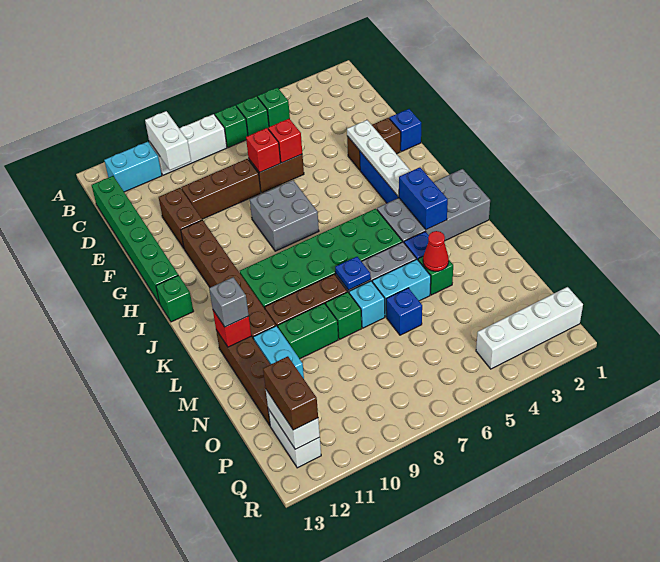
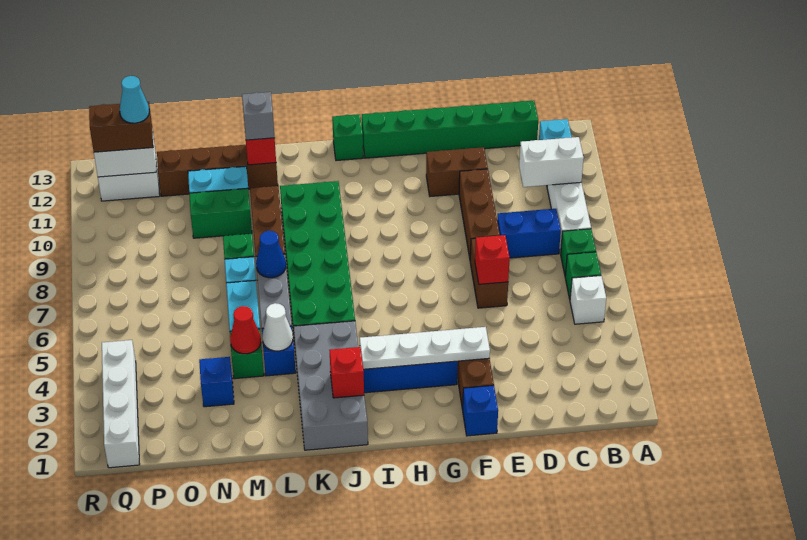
green 1x1 brick [258,88,290,127] -> white 1x1 brick [570,276,606,324]
red 1x1 brick [246,128,281,172] -> red 1x1 brick moved to [329,347,364,398]
grey 2x2 brick [250,180,319,251] -> none
brown 1x6 brick [181,220,276,338] -> none
blue 1x2 brick [399,167,448,230] -> blue 1x2 brick moved to [497,209,561,258]
none -> white 1x1 cone [262,303,293,351]
blue 1x1 plate [335,257,371,290] -> blue 1x1 cone [256,231,286,278]
green 1x2 brick [278,303,338,359] -> green 1x2 brick turned to [189,188,252,238]
blue 1x1 brick [386,288,422,335] -> blue 1x1 brick moved to [199,357,234,407]
none -> cyan 1x1 cone [120,76,149,123]

